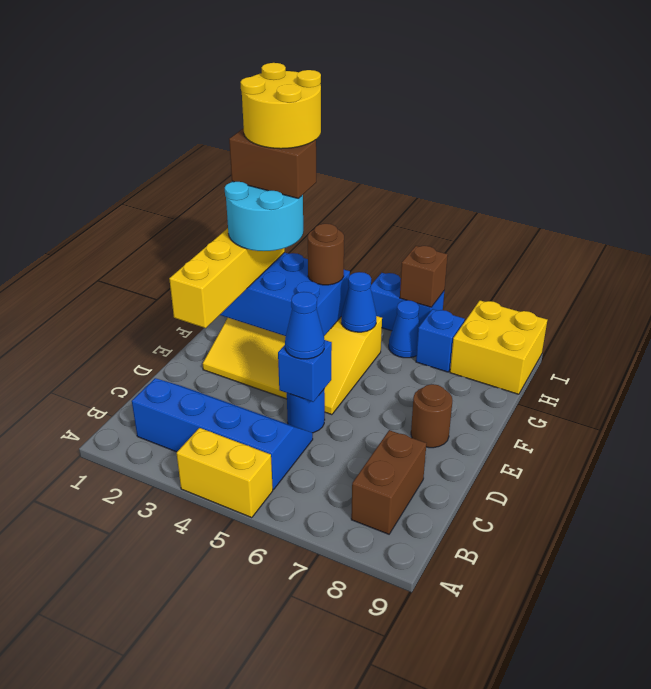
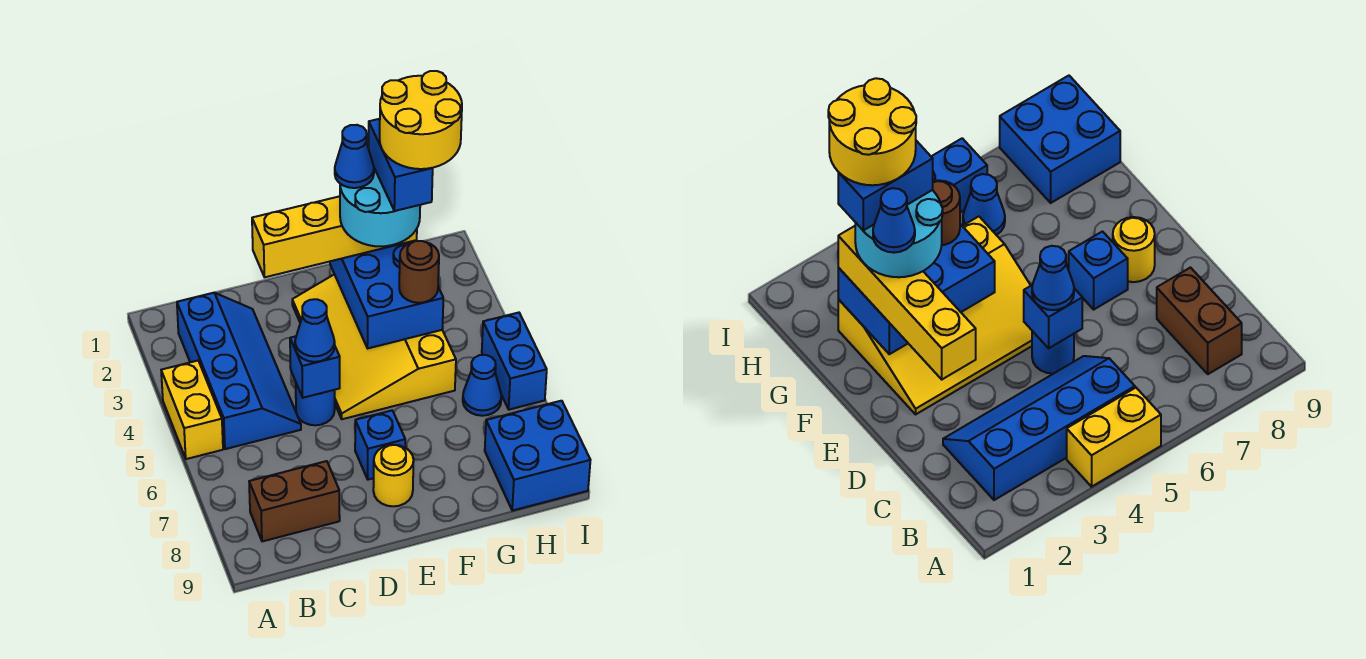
brown 1x1 round brick [411,384,452,448] -> yellow 1x1 round brick [373,445,414,506]
brown 1x2 brick [229,128,316,199] -> blue 1x2 brick [369,119,433,211]
blue 1x1 cone [341,272,376,332] -> blue 1x1 cone moved to [335,125,374,188]
blue 1x1 brick [416,309,465,372] -> blue 1x1 brick moved to [355,411,405,480]
yellow 2x2 brick [450,301,547,394] -> blue 2x2 brick [485,401,590,511]
brown 1x1 brick [400,246,448,307] -> none

